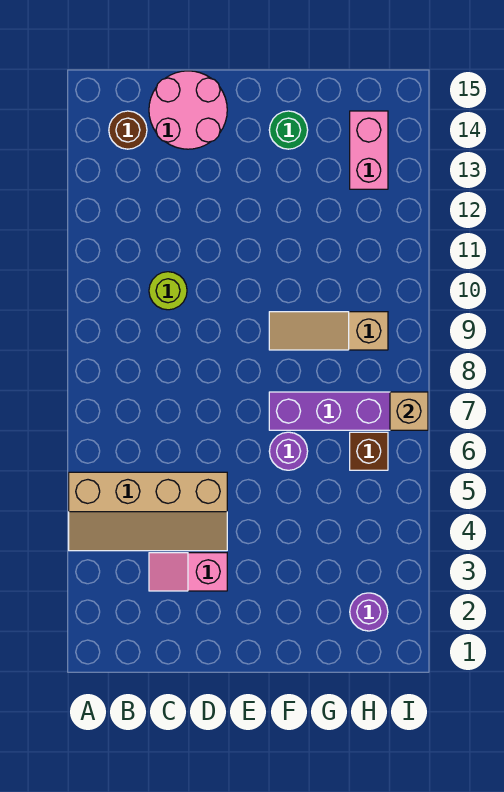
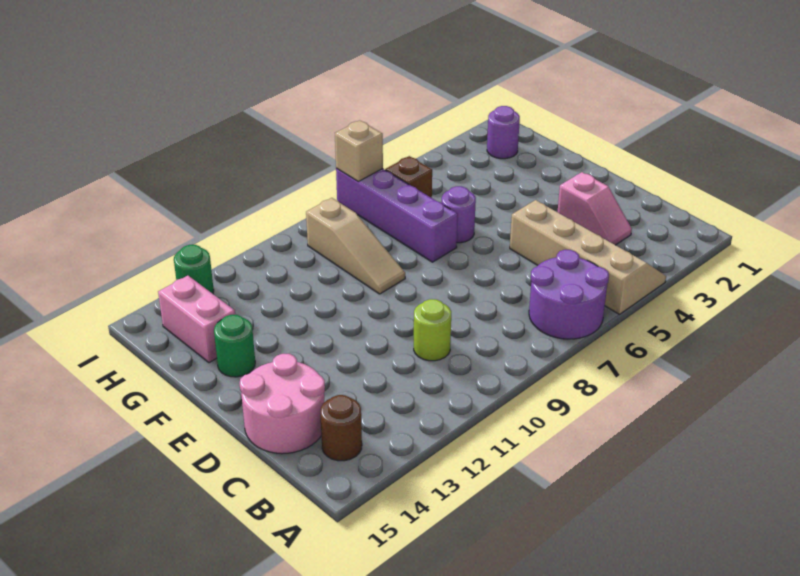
none -> purple 2x2 round brick [529,250,609,339]
pink 1x2 brick [350,111,388,189] -> pink 1x2 brick turned to [158,276,235,363]
none -> green 1x1 round brick [174,245,214,294]

